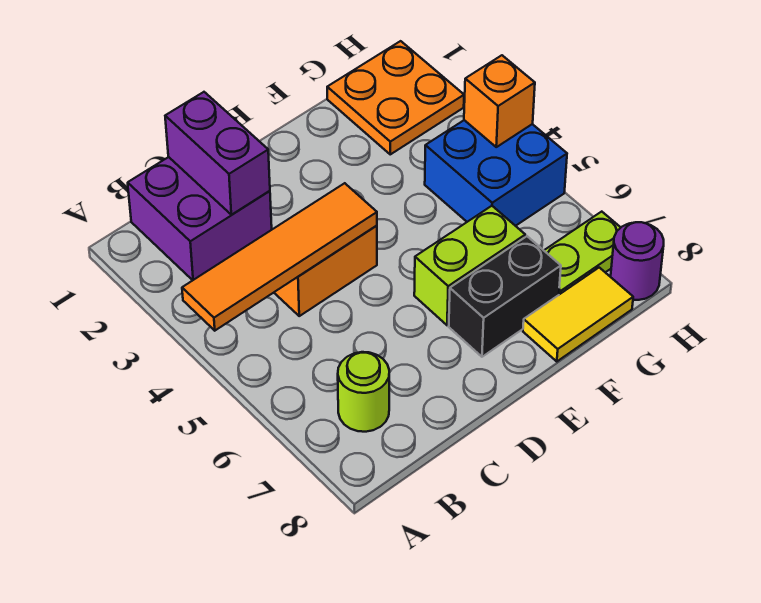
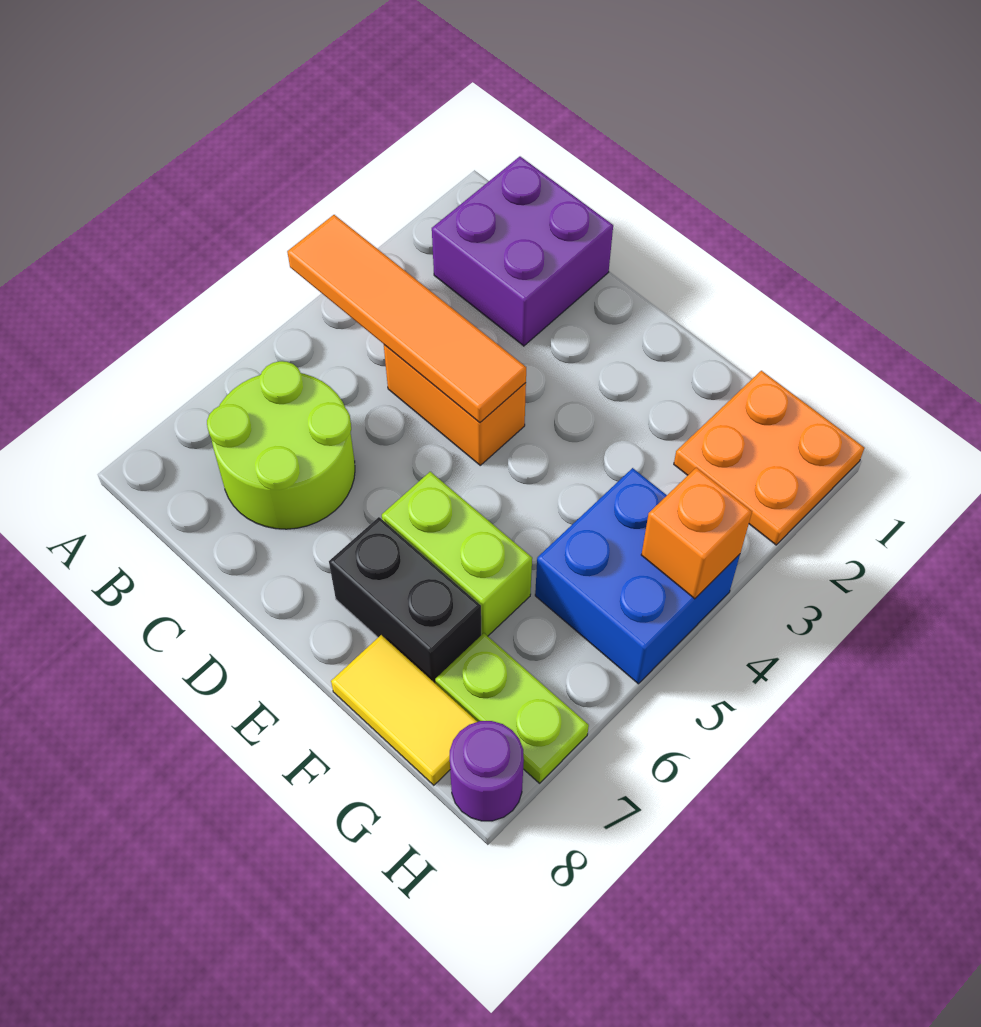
lime 1x1 round brick [338,352,389,432] -> lime 2x2 round brick [207,361,355,529]
purple 1x2 brick [165,92,270,215] -> none

